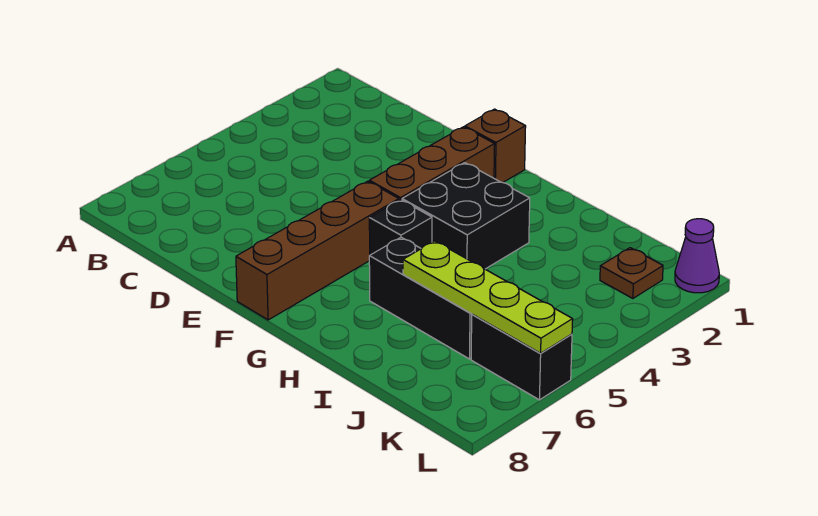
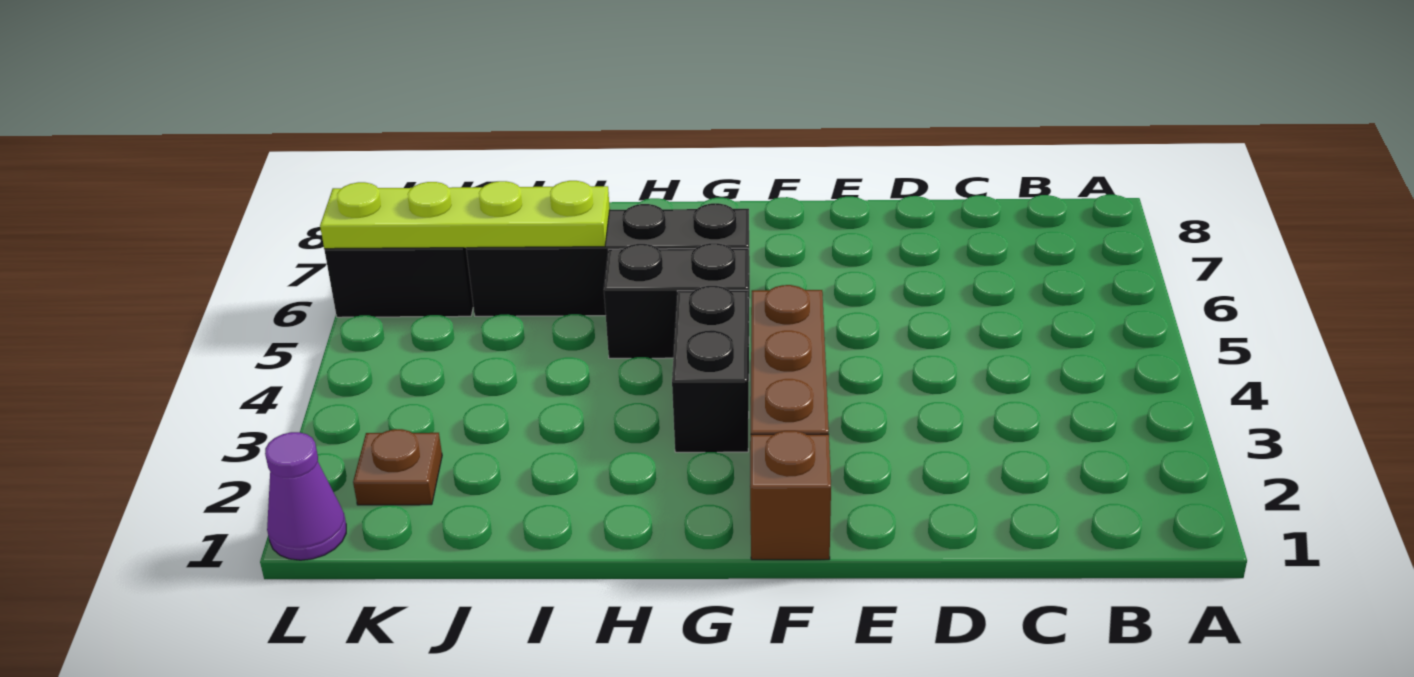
brown 1x4 brick [236,181,399,320] -> none
black 2x2 brick [402,163,530,269] -> black 1x2 brick [672,286,749,452]
black 1x1 brick [369,199,432,255] -> black 1x2 brick [604,243,749,358]
black 1x3 brick [369,237,472,359] -> black 1x4 brick [466,203,750,316]

